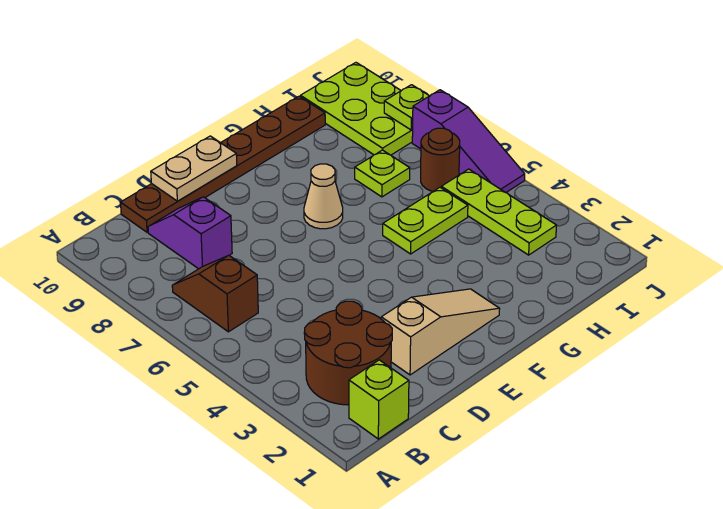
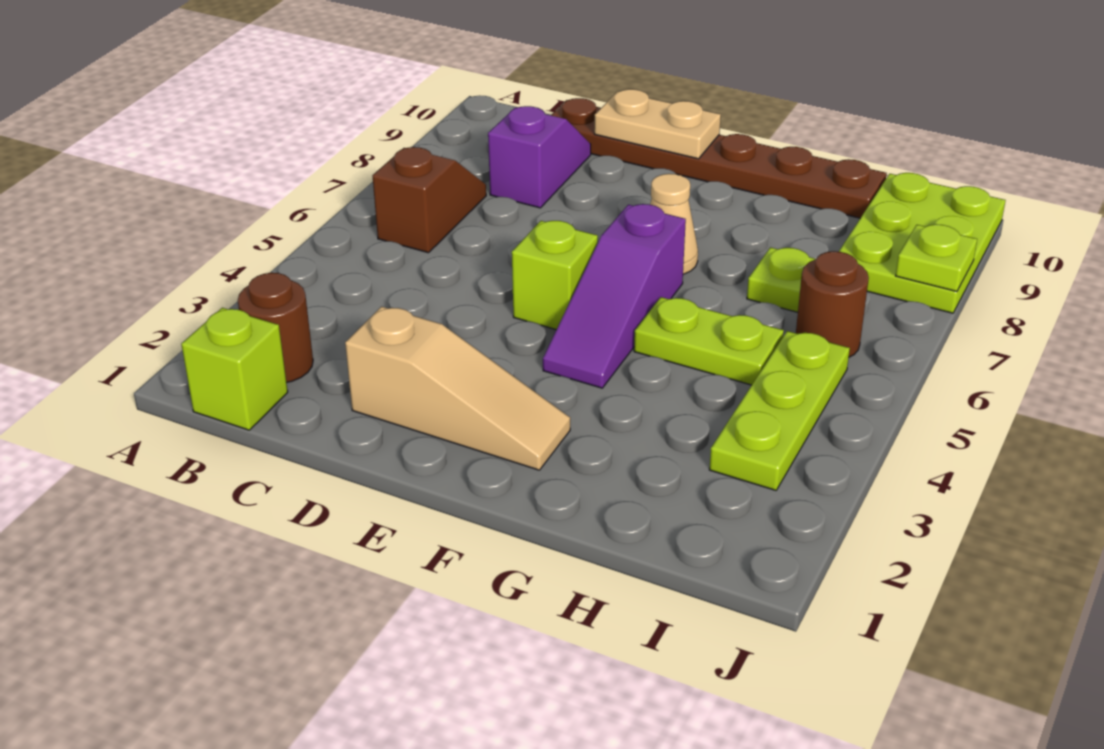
brown 2x2 round brick [304,301,392,405] -> brown 1x1 round brick [238,273,313,382]
none -> lime 1x1 brick [512,221,598,330]
purple 1x3 slope [412,90,525,193] -> purple 1x3 slope moved to [543,204,686,388]

